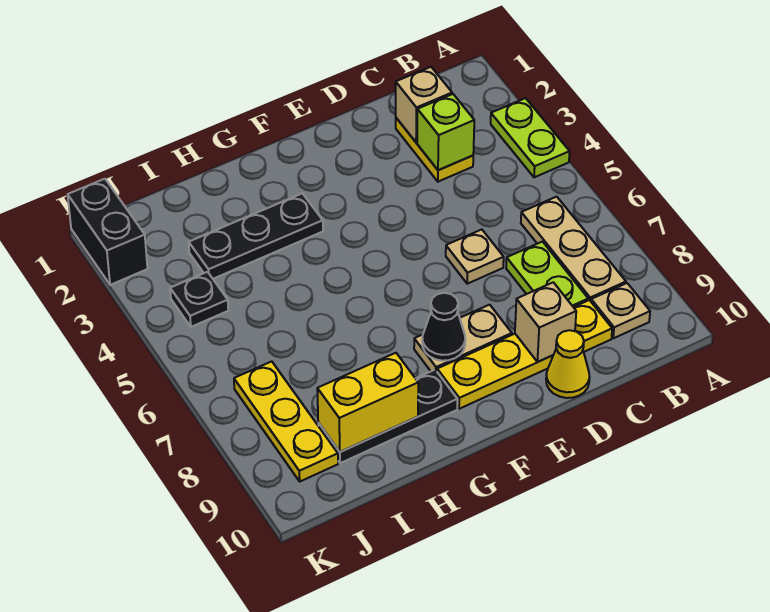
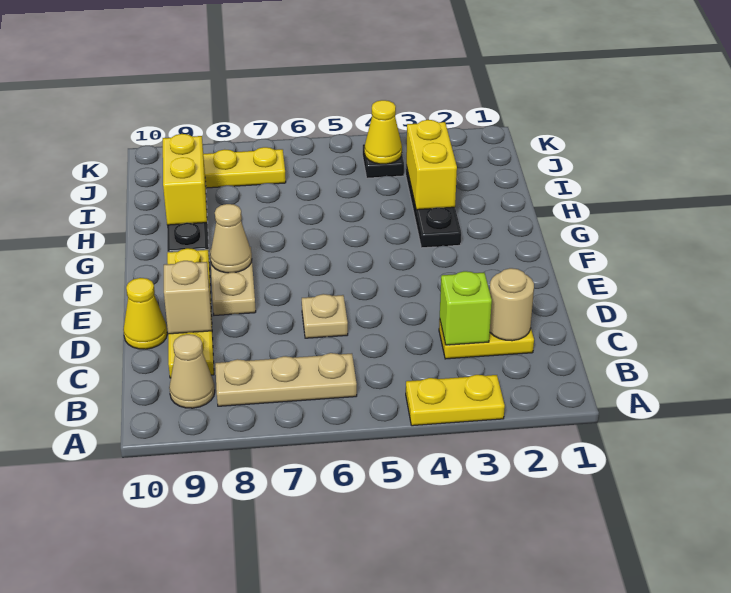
lime 1x2 plate [491,98,570,177] -> yellow 1x2 plate [406,375,505,426]
tan 1x1 plate [591,283,650,338] -> tan 1x1 cone [169,334,215,408]
tan 1x1 brick [396,67,452,142] -> tan 1x1 round brick [490,268,534,341]
lime 1x2 plate [506,242,588,307] -> none
black 1x1 cone [422,293,465,361] -> tan 1x1 cone [210,204,252,273]
none -> yellow 1x2 brick [406,120,457,210]
none -> yellow 1x1 cone [365,100,402,164]
black 1x2 brick [68,179,148,285] -> none

